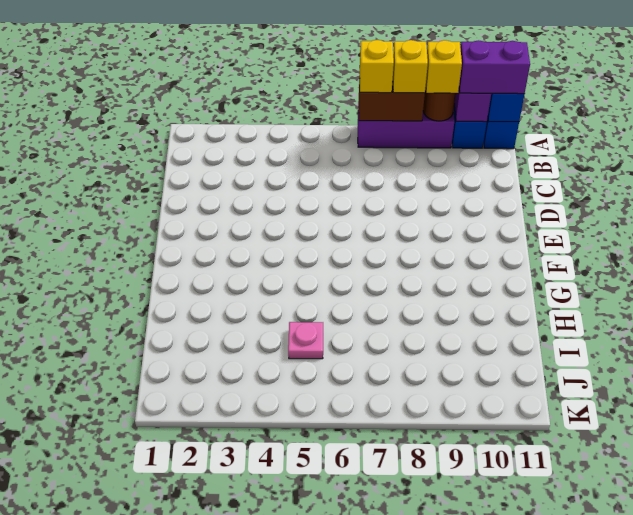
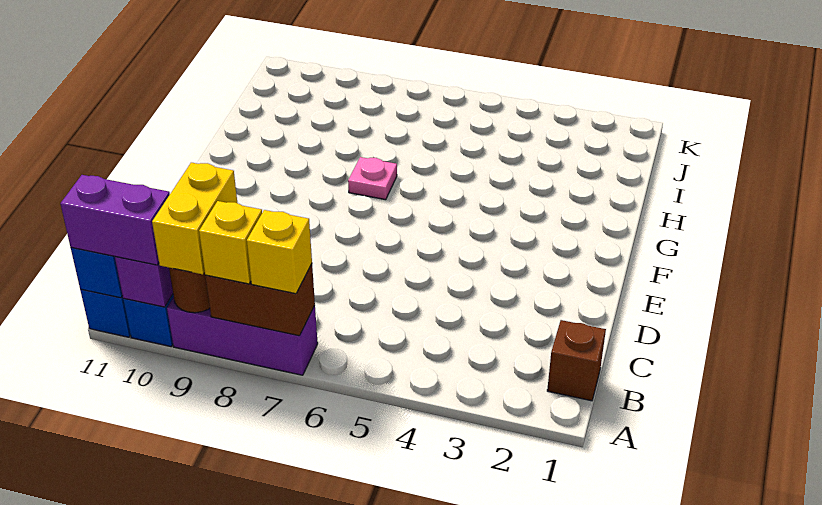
yellow 1x1 brick [426,40,462,93] -> yellow 1x2 brick [152,163,237,274]
none -> brown 1x1 brick [547,320,606,401]
pink 1x1 plate [288,322,323,359] -> pink 1x1 plate moved to [348,157,397,200]

